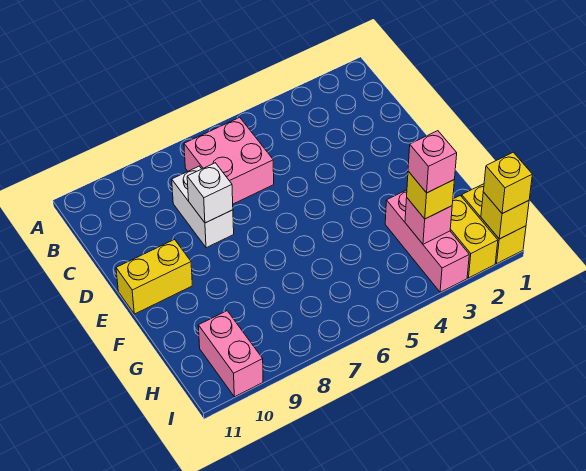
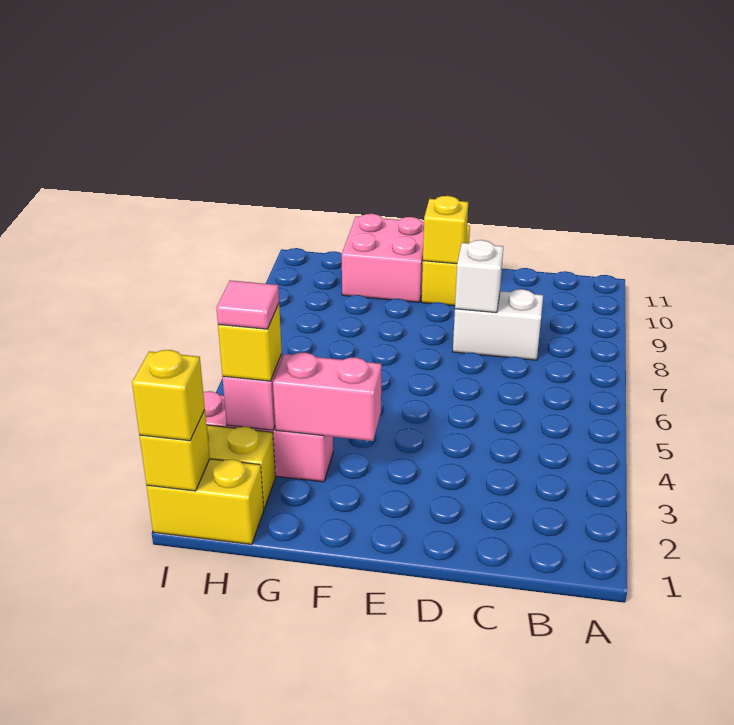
pink 2x2 brick [184,117,274,204] -> pink 2x2 brick moved to [342,214,424,302]
none -> yellow 1x1 brick [423,196,468,264]
pink 1x1 brick [408,131,457,193] -> pink 1x1 tile [216,280,279,329]
pink 1x2 brick [198,311,263,397] -> pink 1x2 brick moved to [273,353,381,441]

